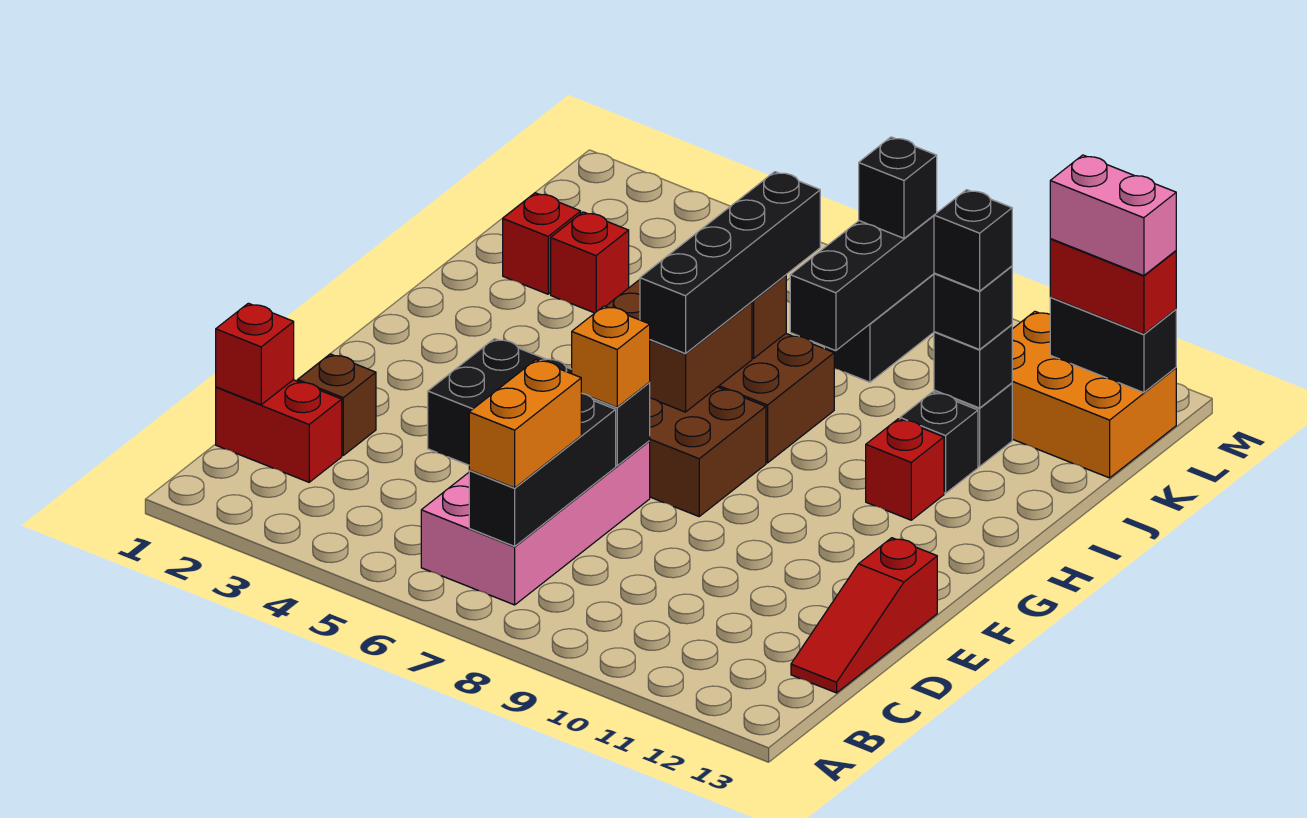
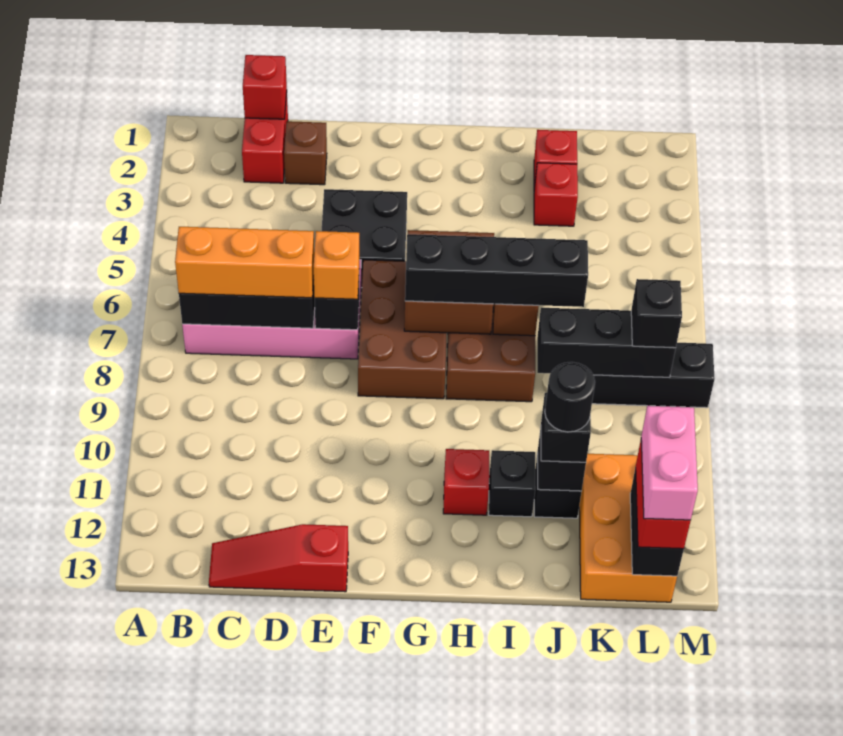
orange 1x2 brick [469,360,581,488] -> orange 1x3 brick [175,226,314,298]
black 1x1 brick [934,190,1012,291] -> black 1x1 round brick [545,362,595,432]

